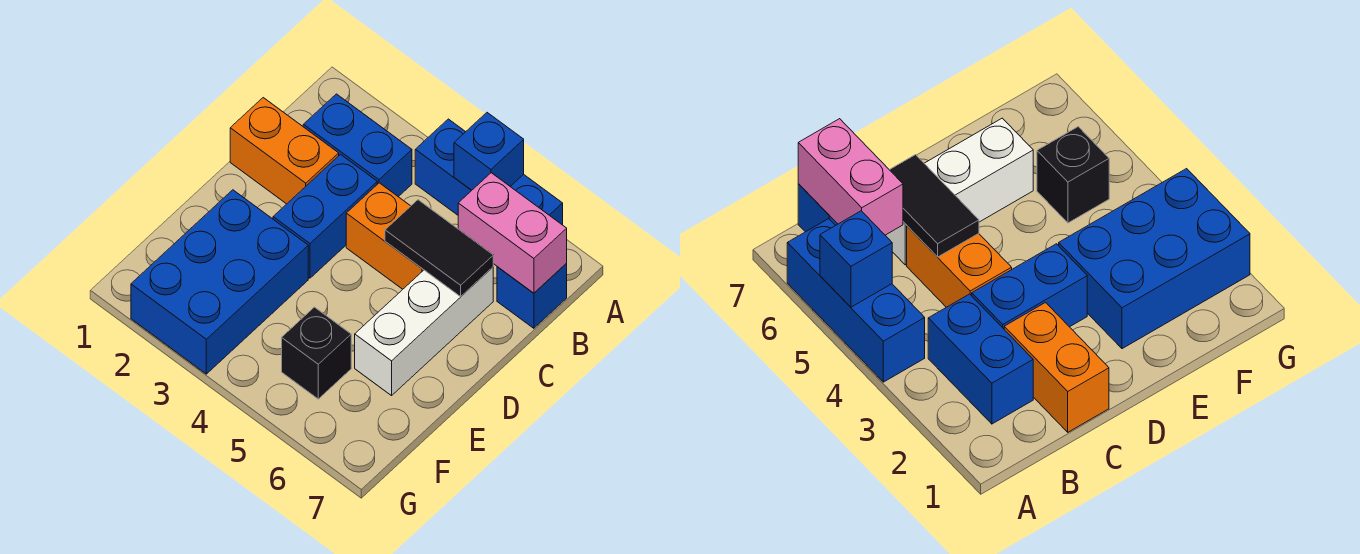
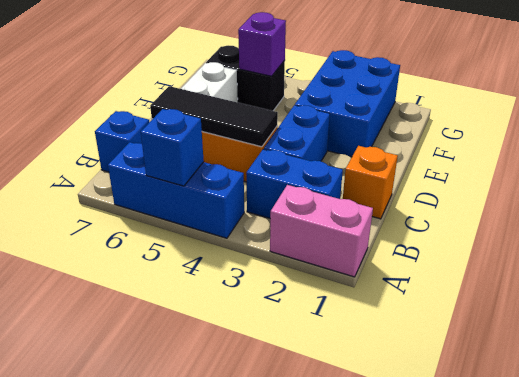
pink 1x2 brick [458,173,567,293] -> pink 1x2 brick moved to [270,185,373,277]
orange 1x2 brick [230,98,339,204] -> orange 1x1 brick [343,146,398,219]
black 1x2 tile [385,200,493,296] -> black 1x3 tile [150,86,278,147]
black 1x1 brick [282,307,351,399] -> black 1x2 brick [206,45,285,111]
none -> purple 1x1 brick [238,12,286,76]

